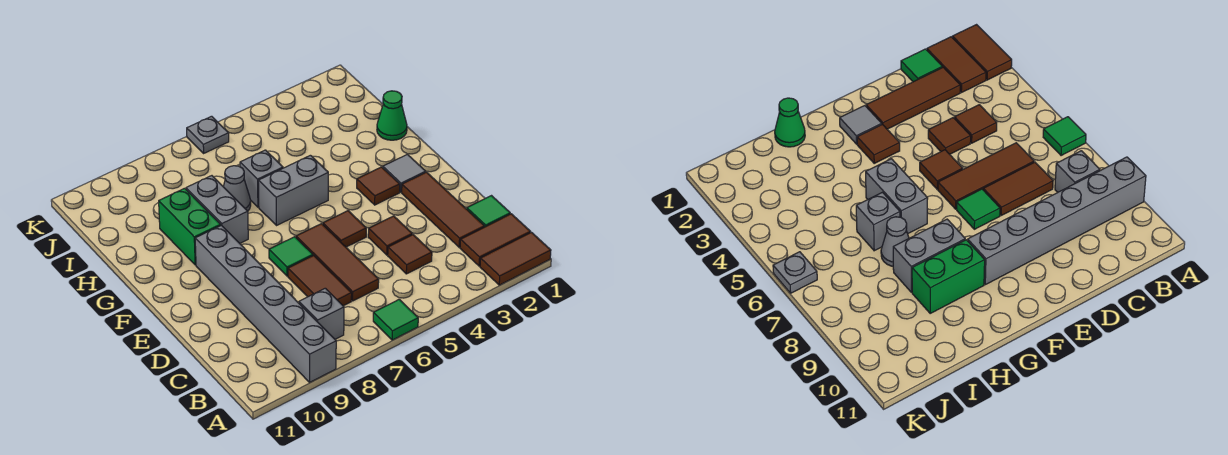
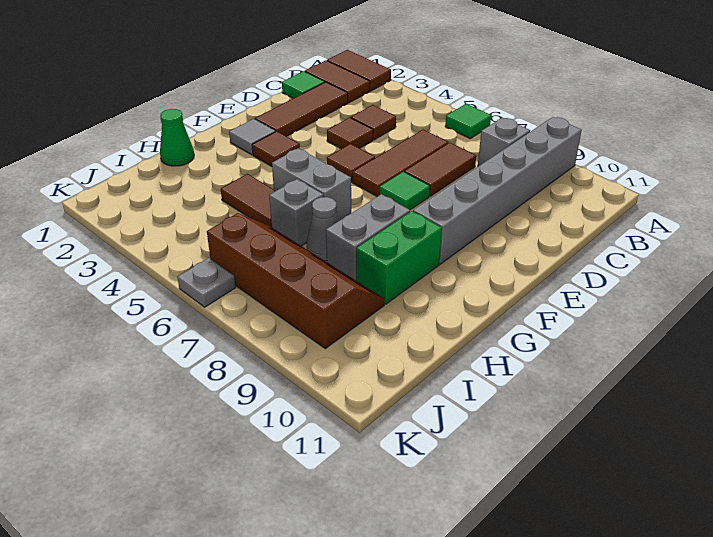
none -> brown 1x2 tile [221,174,276,227]
none -> brown 2x4 slope [207,213,385,349]

